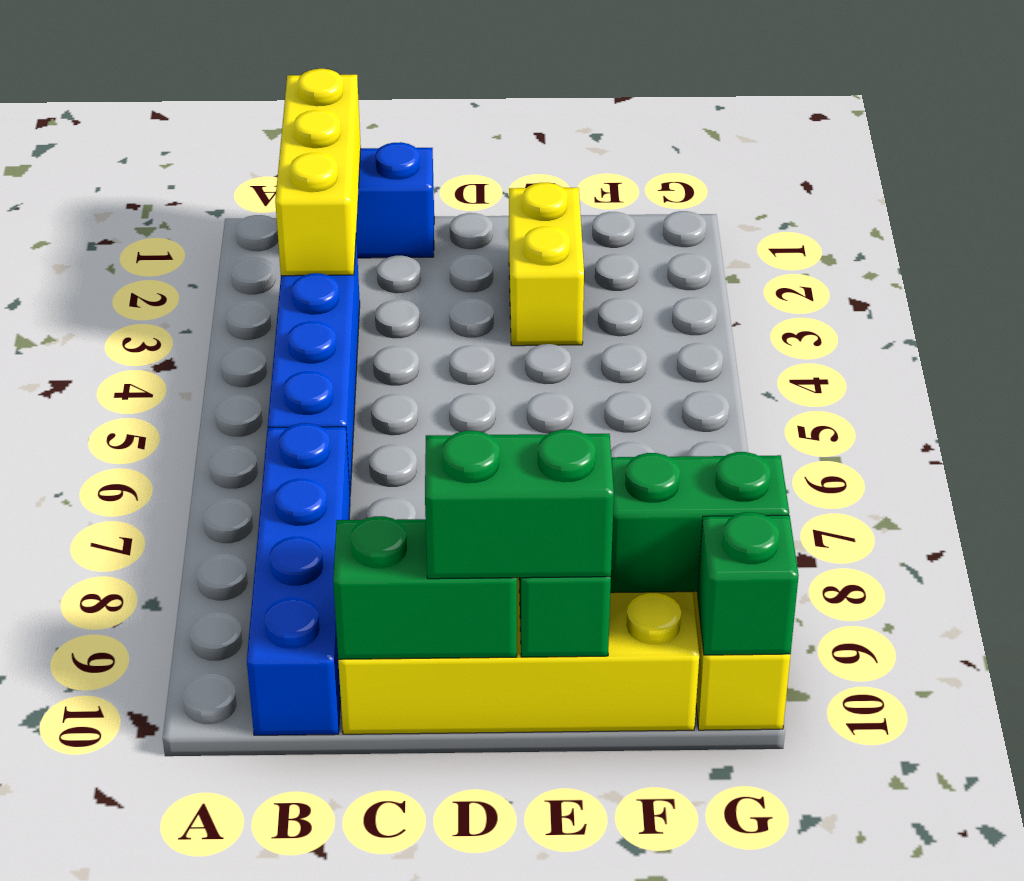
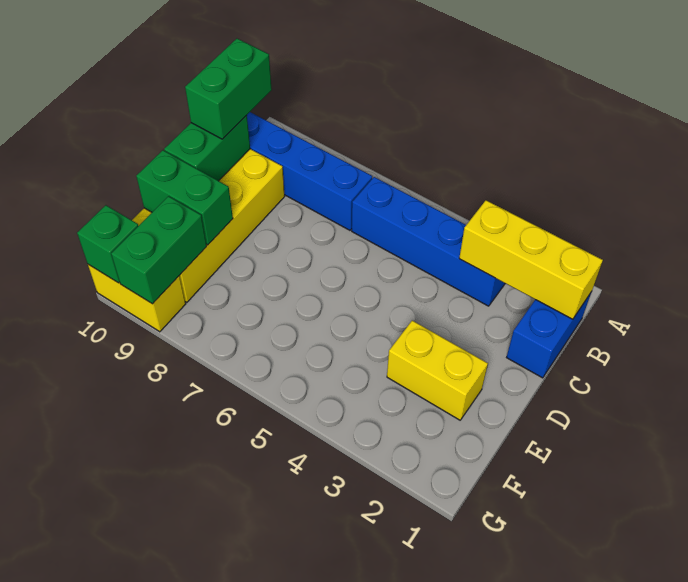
green 1x2 brick [425,430,614,579] -> green 1x2 brick moved to [185,39,272,139]

